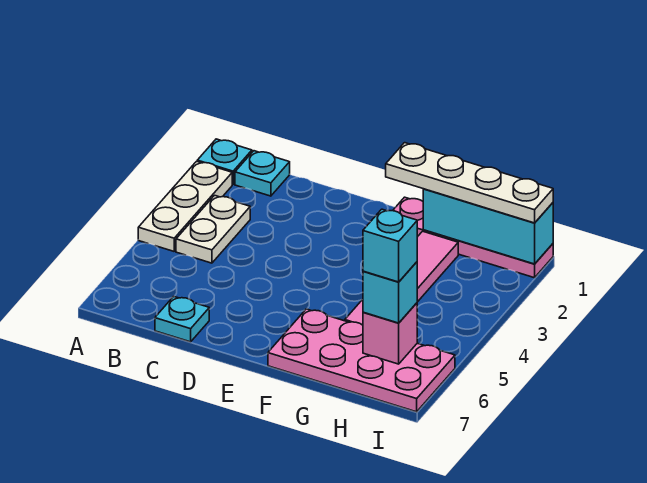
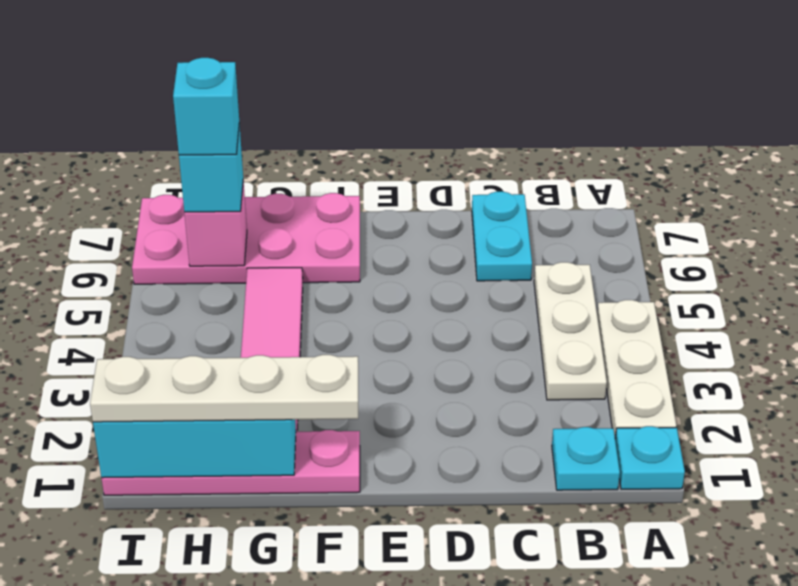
white 1x2 plate [176,195,250,263] -> white 1x3 plate [534,262,607,400]
cyan 1x1 plate [155,296,209,342] -> cyan 1x2 plate [472,191,532,281]

